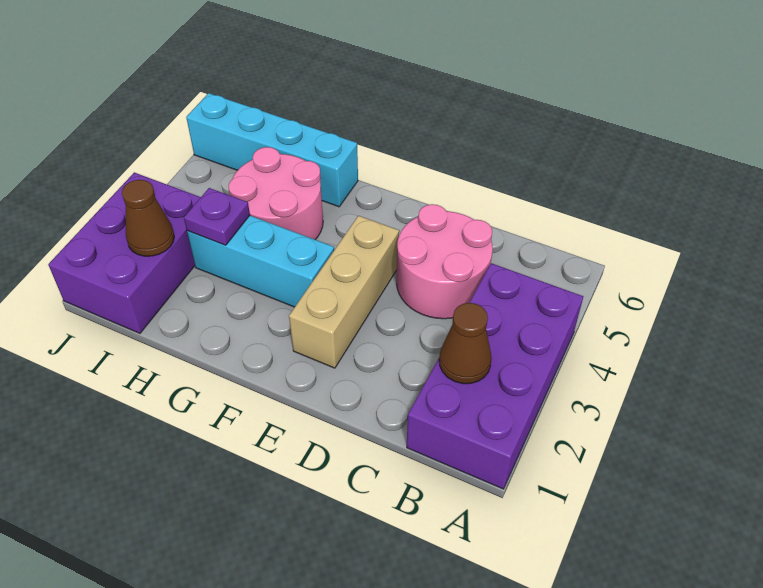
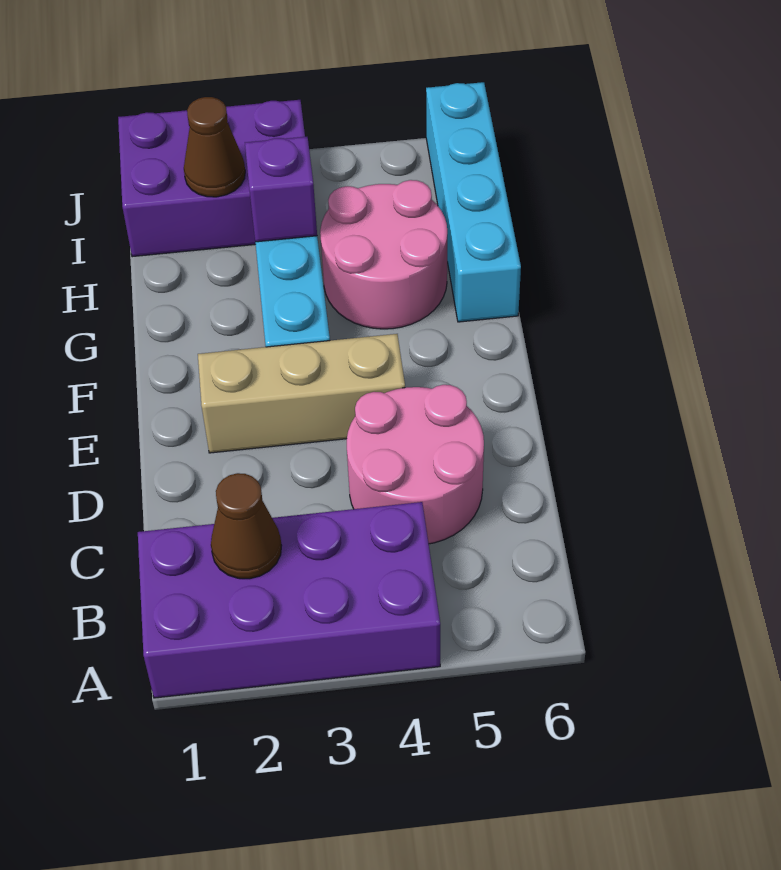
purple 1x1 plate [184,188,250,245] -> purple 1x1 brick [245,137,317,242]

